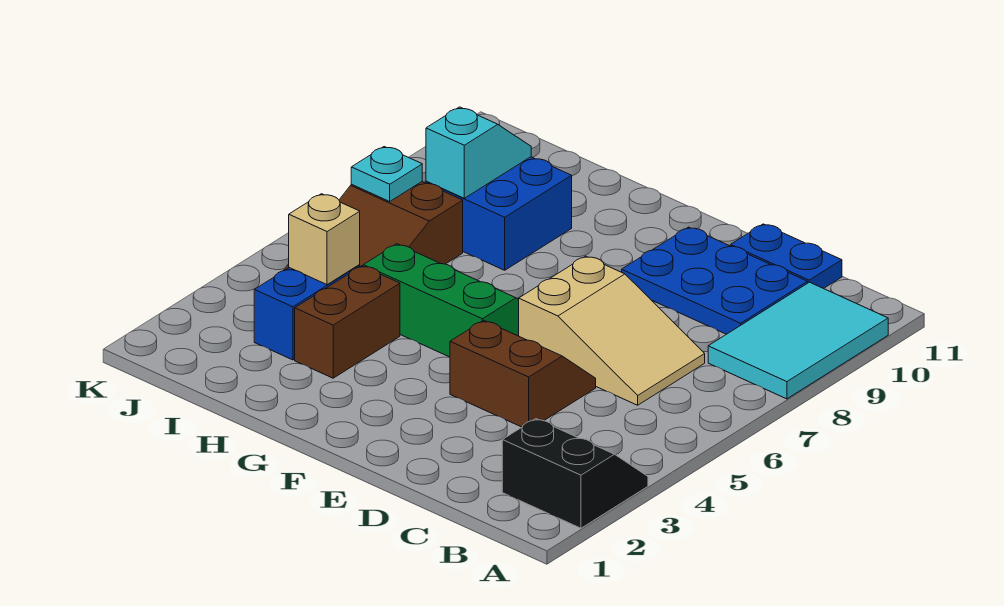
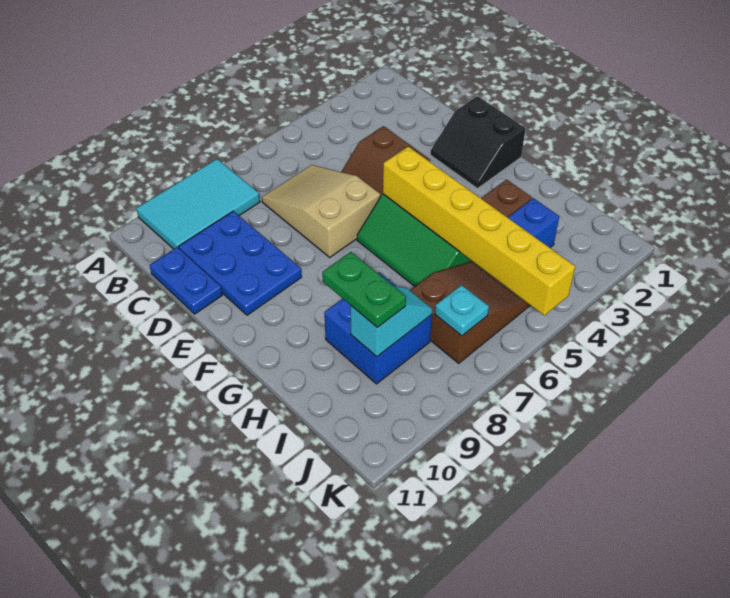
black 2x2 slope [502,419,648,528] -> black 2x2 slope moved to [431,96,526,189]
none -> yellow 1x6 brick [383,147,575,315]
none -> green 1x2 plate [322,252,406,327]
tan 1x1 brick [289,194,360,285] -> none
cyan 1x2 slope [426,107,531,198] -> cyan 1x2 slope turned to [350,286,433,357]

